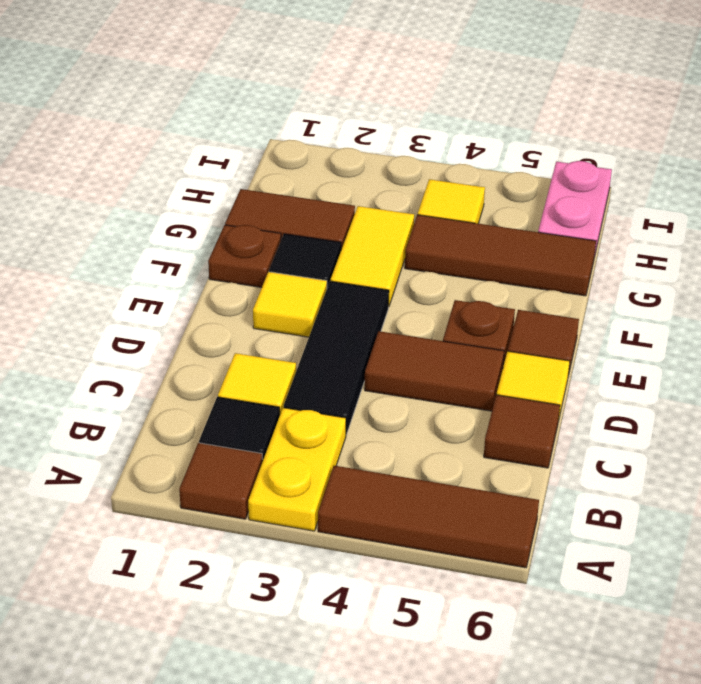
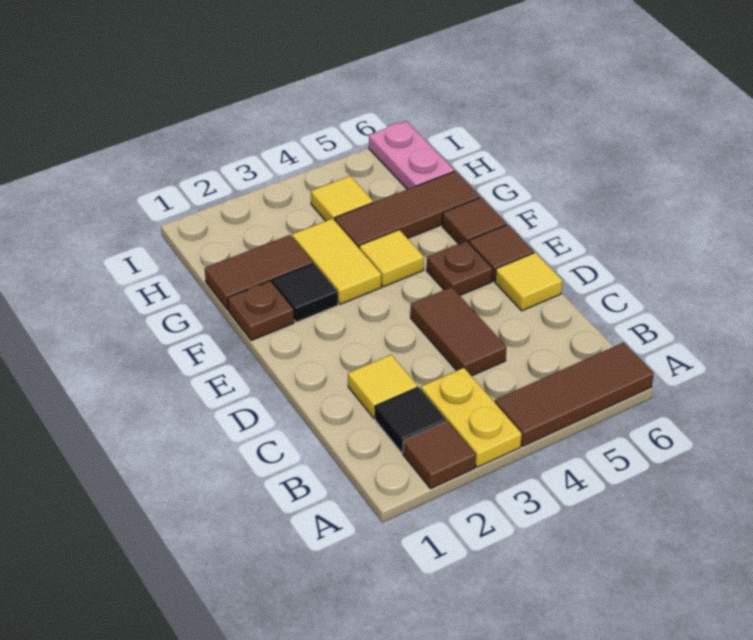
black 1x3 tile [284,281,389,435] -> none
brown 1x1 tile [484,395,560,468] -> brown 1x1 tile moved to [442,197,507,244]
brown 1x2 tile [365,331,504,411] -> brown 1x2 tile turned to [411,287,507,376]
yellow 1x1 tile [253,272,327,337] -> yellow 1x1 tile moved to [359,230,424,287]

